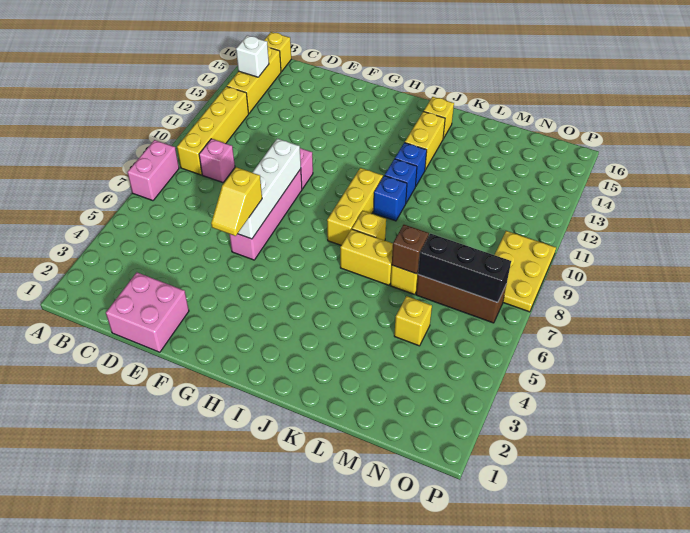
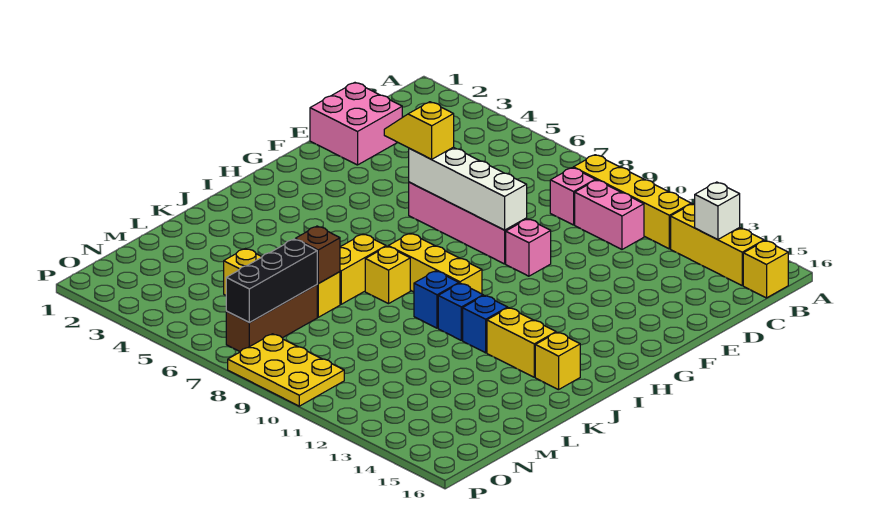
pink 1x2 brick [127,140,179,201] -> pink 1x2 brick moved to [575,180,644,249]

